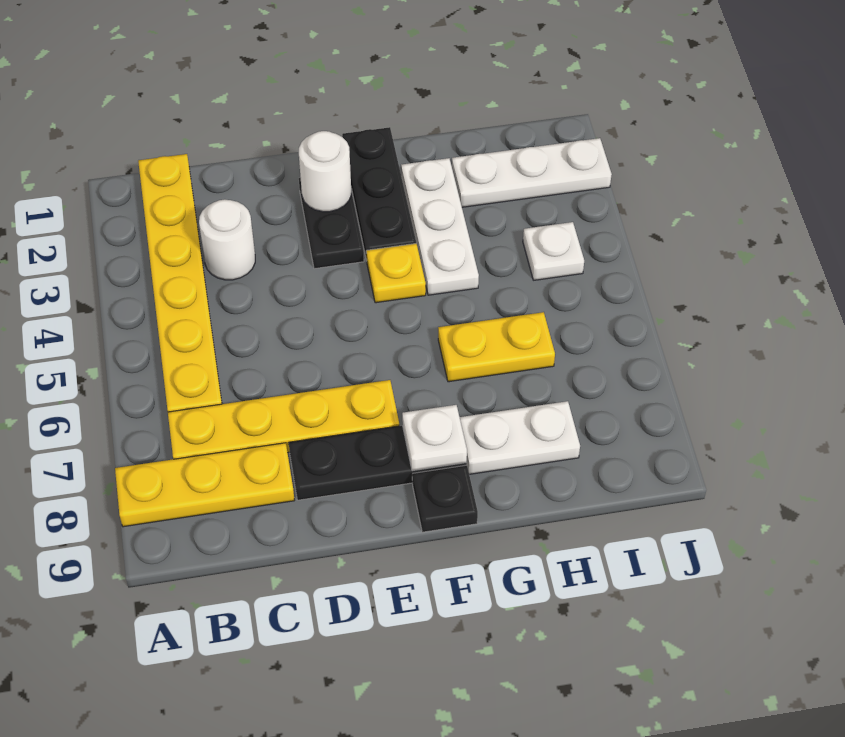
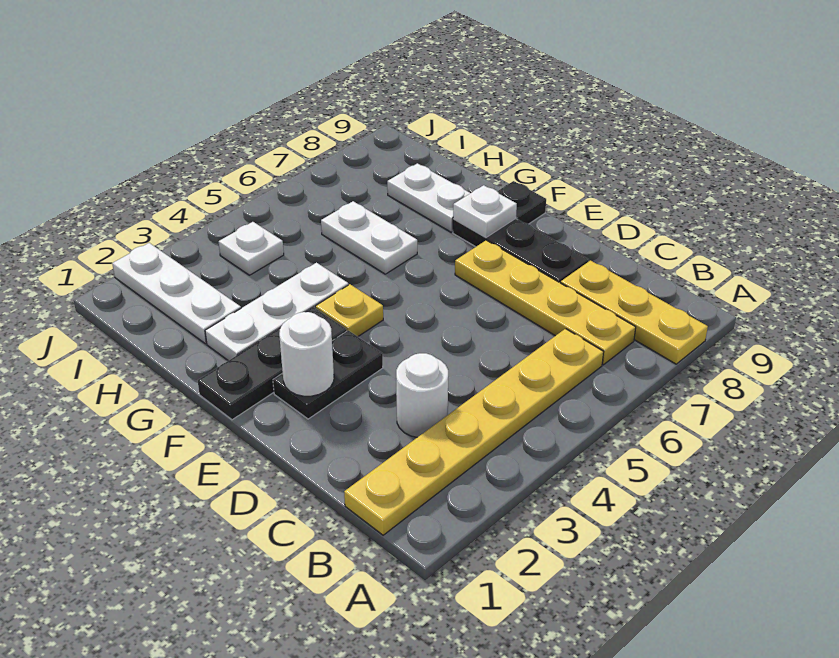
yellow 1x2 plate [438,312,555,382] -> white 1x2 plate [321,201,417,274]

